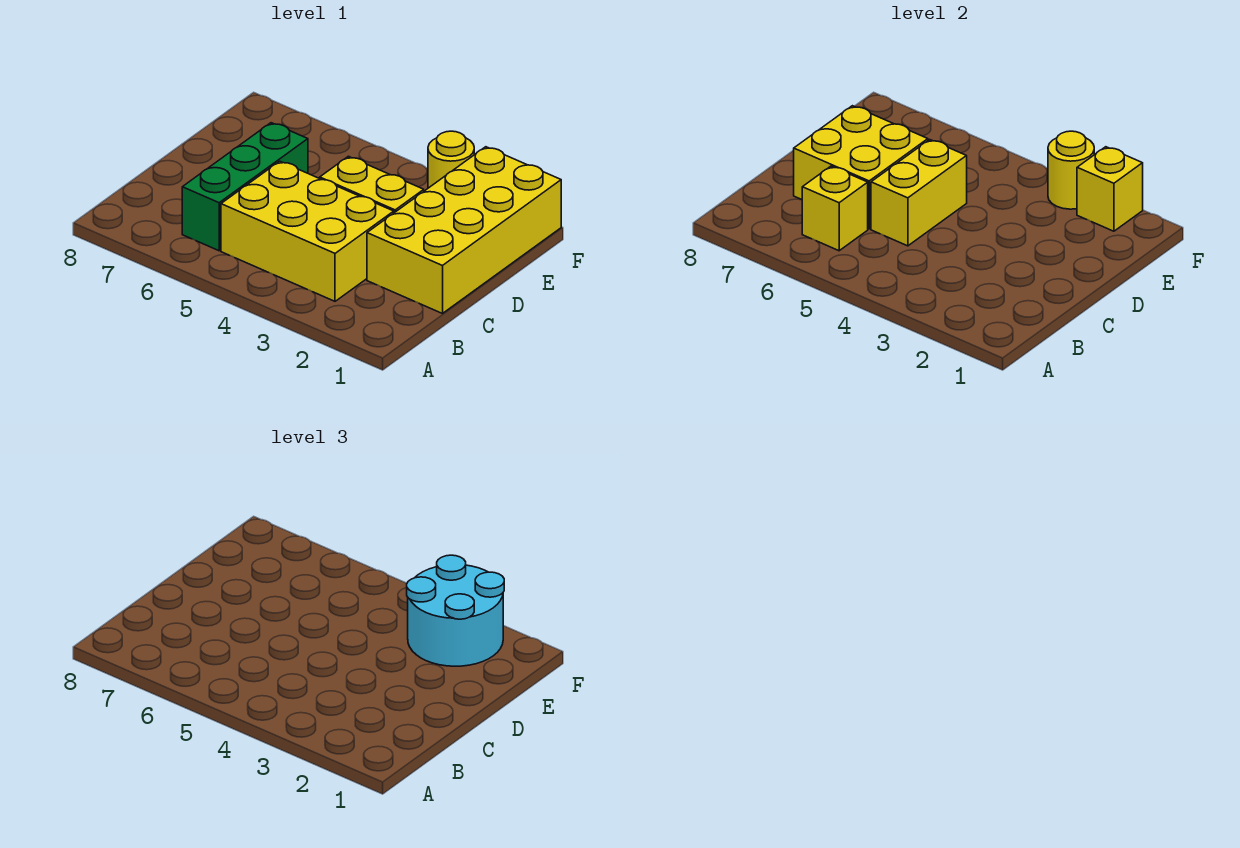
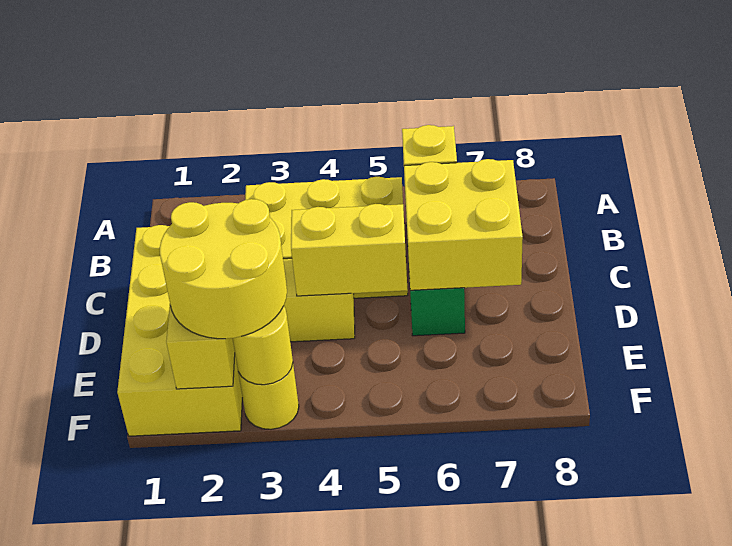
yellow 1x2 brick [871,140,967,246] -> yellow 1x2 brick turned to [291,204,407,296]
cyan 2x2 round brick [407,555,504,666] -> yellow 2x2 round brick [160,199,287,339]

